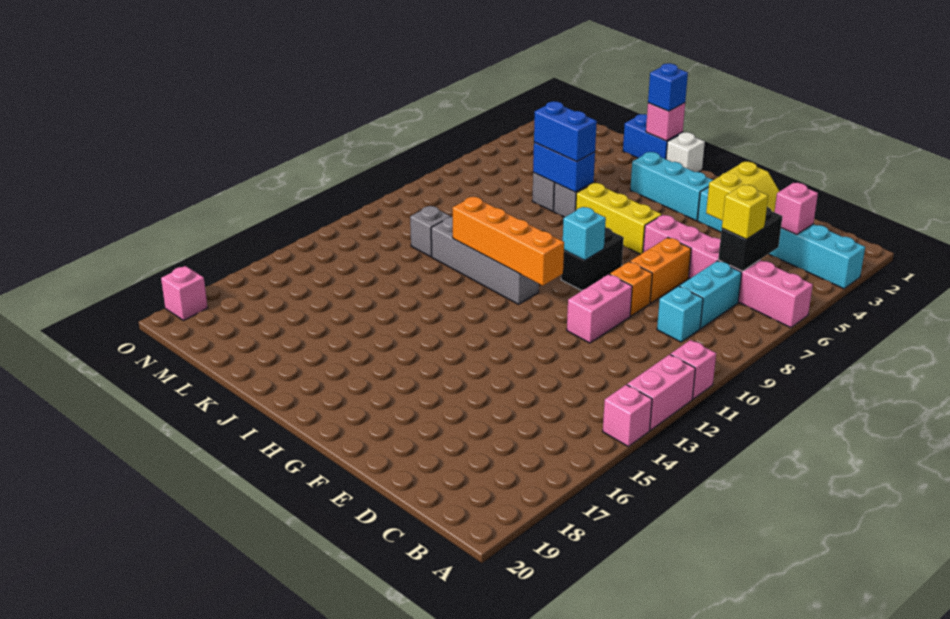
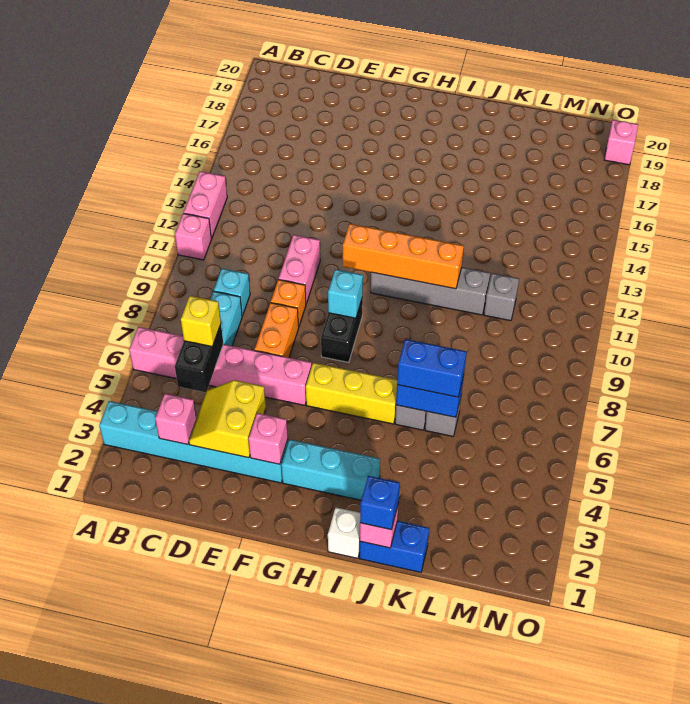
pink 1x1 brick [603,385,652,446] -> pink 1x1 brick moved to [249,413,288,464]

